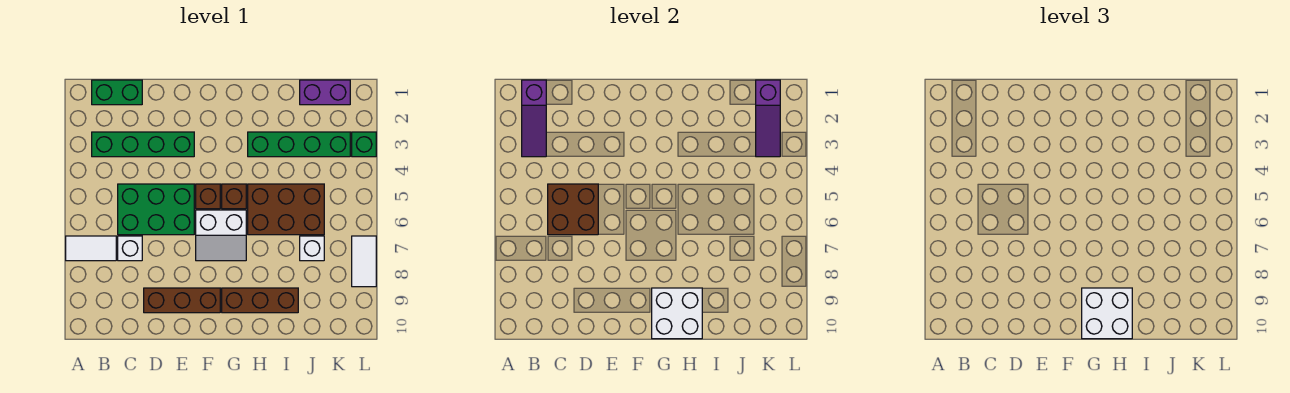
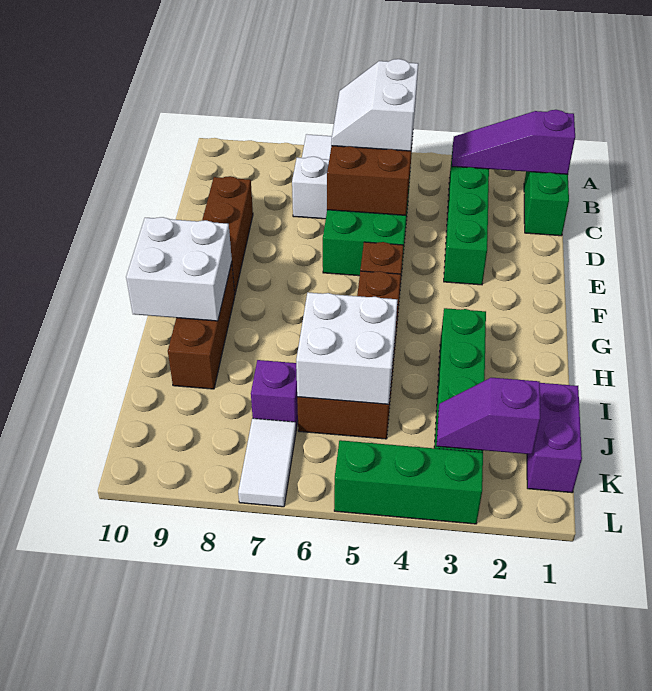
white 2x2 slope [196,210,246,261] -> white 2x2 slope moved to [331,59,418,151]
white 2x2 brick [1082,288,1132,339] -> white 2x2 brick moved to [296,292,397,404]
white 1x1 brick [300,236,324,261] -> purple 1x1 brick [251,360,298,429]
purple 1x3 slope [756,80,780,157] -> purple 1x2 slope [437,378,540,454]
green 1x1 brick [352,132,376,157] -> green 1x3 brick [334,440,483,524]
white 1x2 tile [352,236,376,287] -> white 1x2 tile turned to [238,418,296,507]

